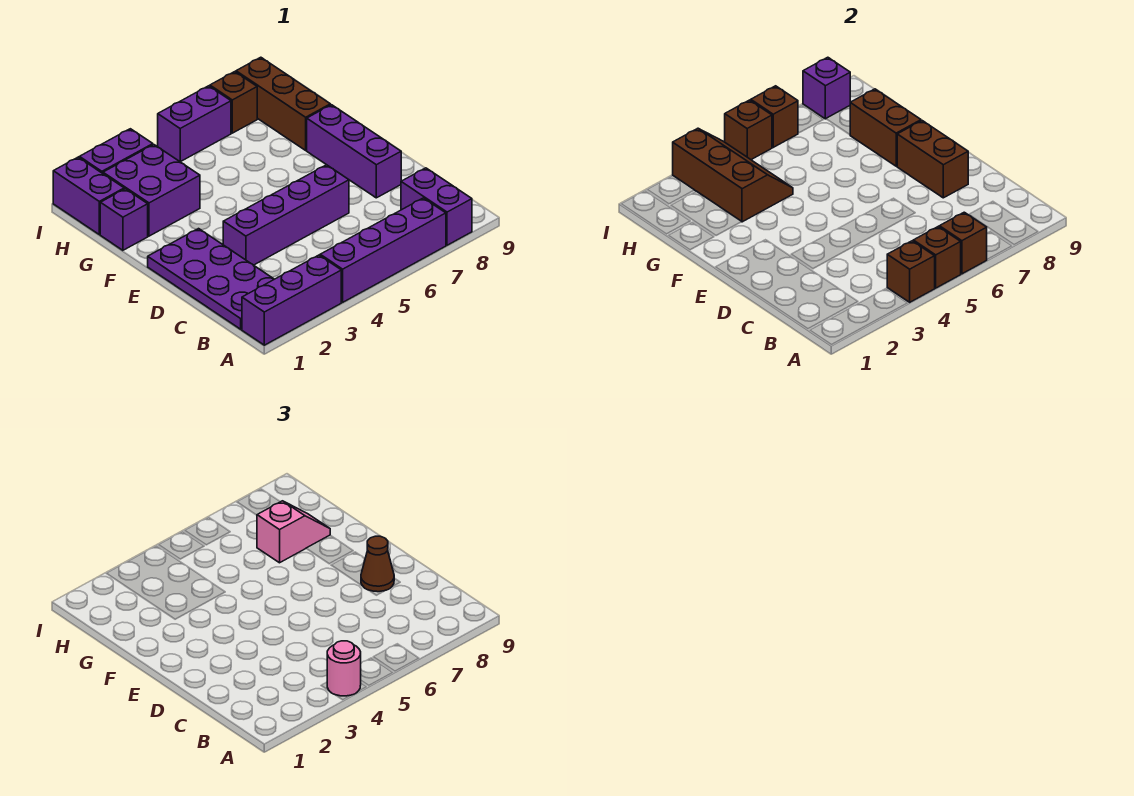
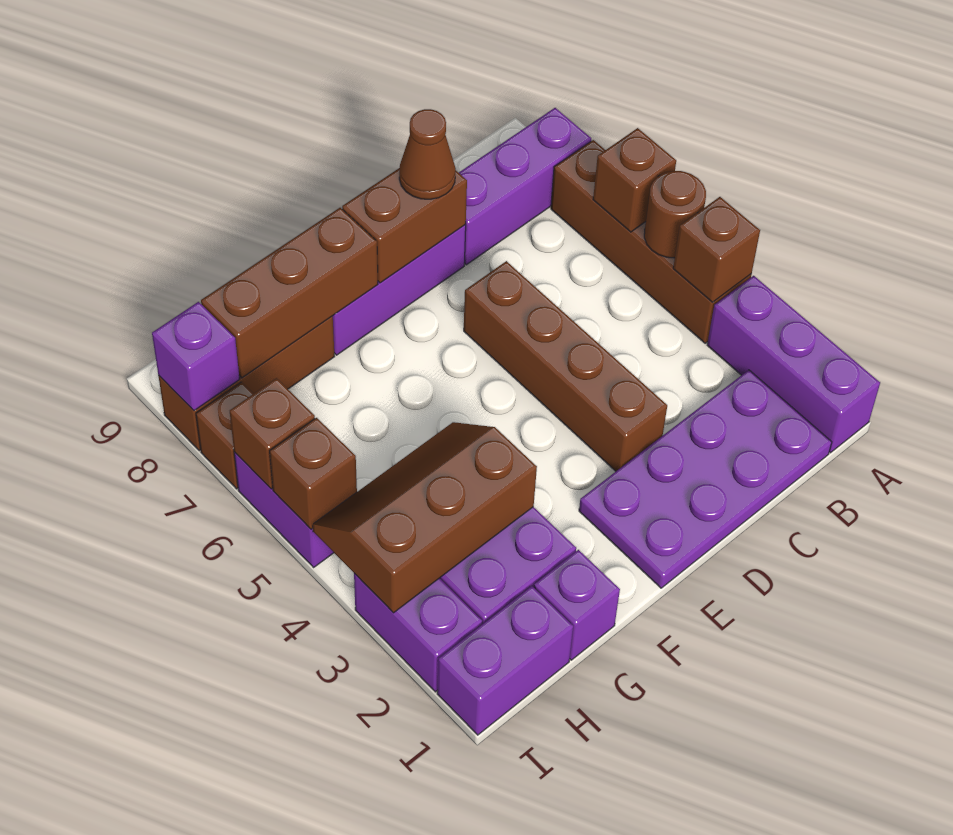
purple 1x4 brick [320,198,446,302] -> brown 1x4 brick [551,140,752,343]
pink 1x1 round brick [327,641,361,696] -> none
brown 1x1 brick [913,227,961,288] -> brown 1x1 round brick [644,171,706,258]
purple 1x2 brick [401,168,472,245] -> purple 1x3 brick [459,108,591,265]
purple 1x4 brick [223,165,349,265] -> brown 1x4 brick [464,261,667,471]
brown 1x2 brick [850,89,921,166] -> brown 1x3 brick [201,208,378,378]
pink 1x2 slope [257,501,330,563] -> none

